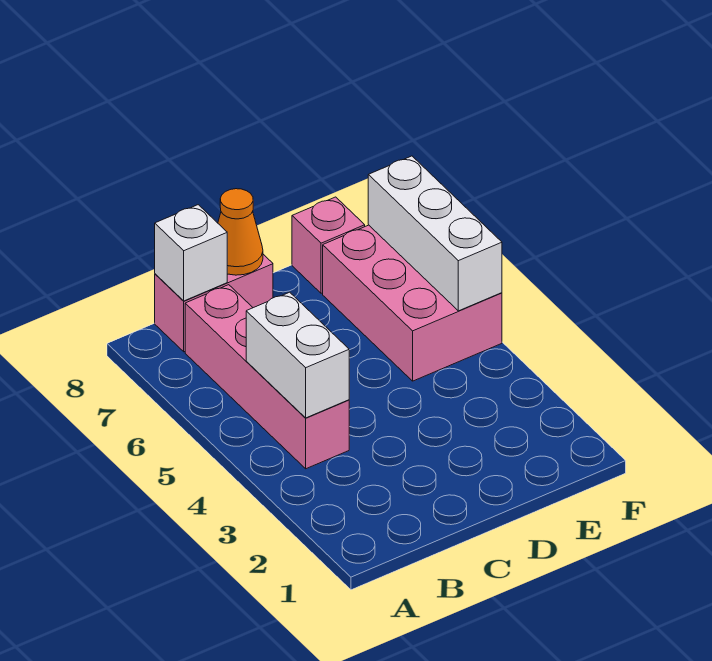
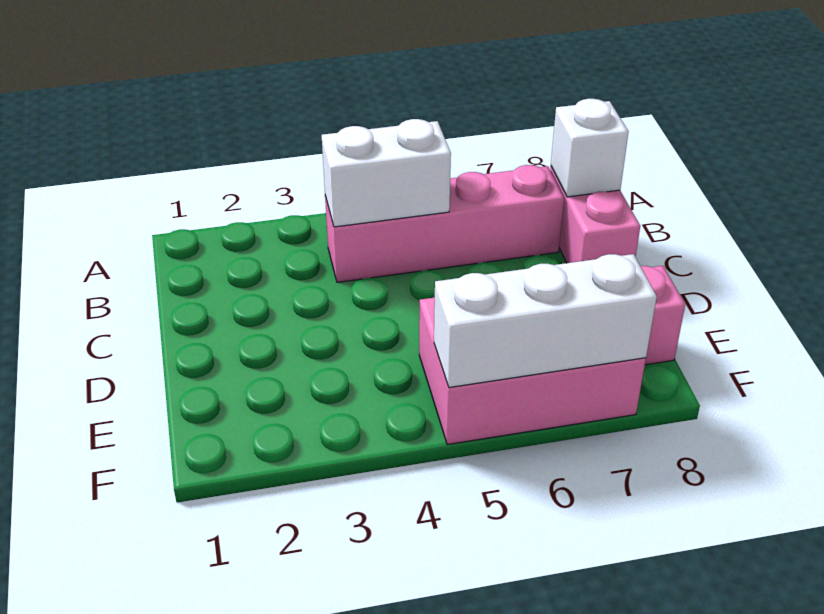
orange 1x1 cone [218,189,263,275] -> none

